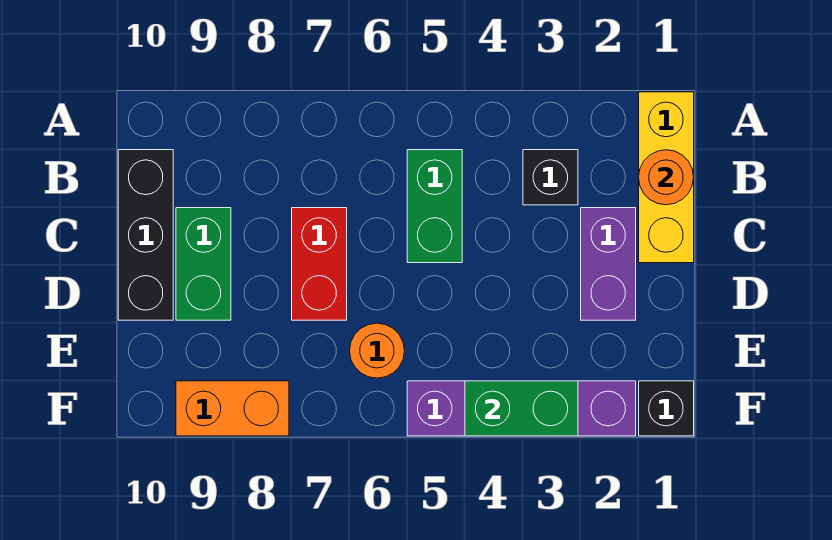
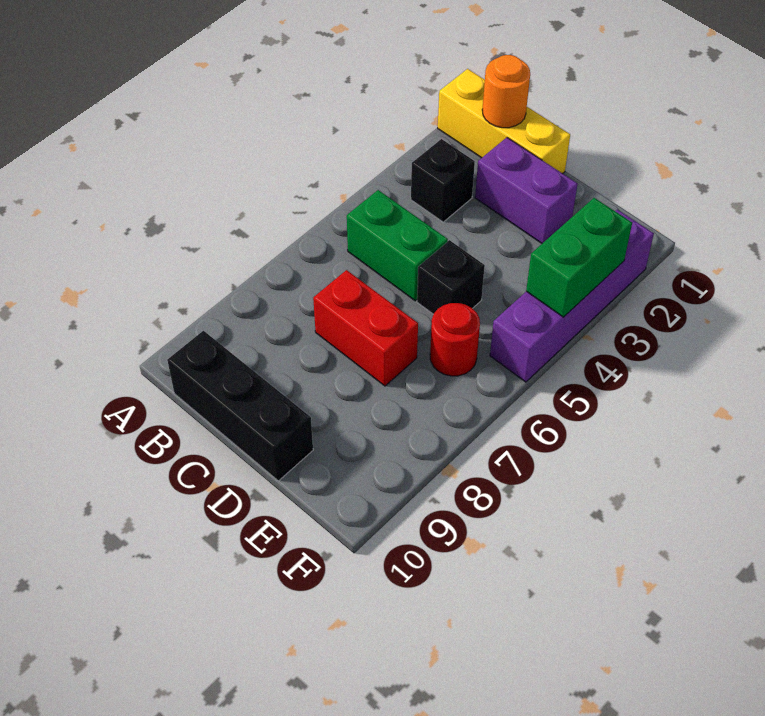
green 1x2 brick [176,208,231,320] -> none
orange 1x1 round brick [350,323,404,378] -> red 1x1 round brick [430,303,480,376]
black 1x1 brick [639,381,694,436] -> black 1x1 brick moved to [417,240,485,314]
orange 1x2 brick [176,381,289,436] -> none

